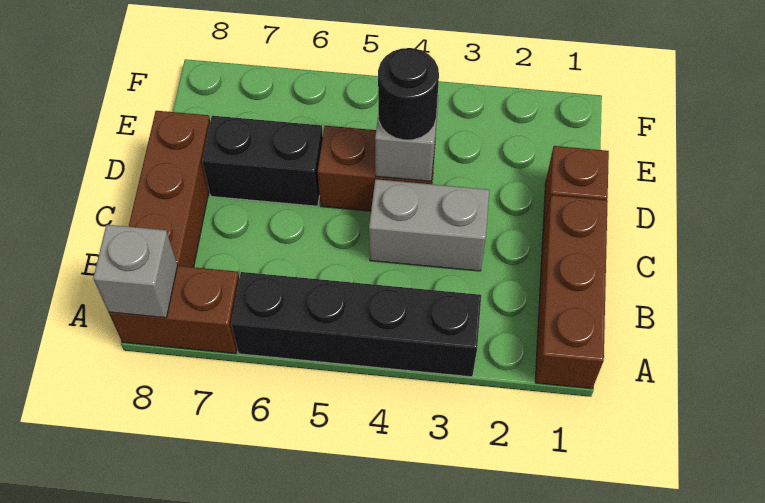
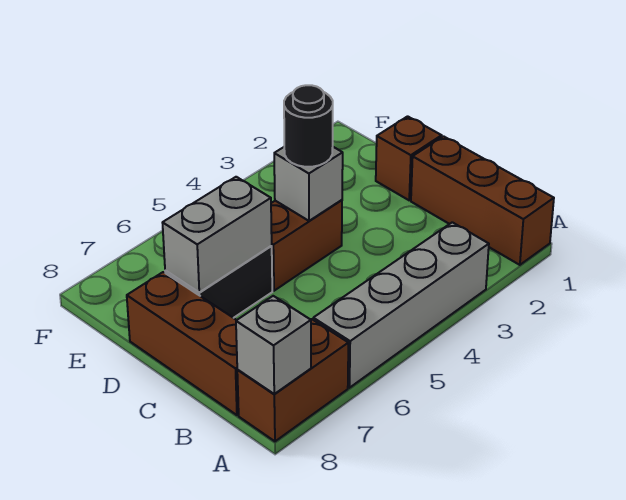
black 1x4 brick [231,272,481,377] -> grey 1x4 brick [313,222,489,388]
grey 1x2 brick [369,179,489,271] -> grey 1x2 brick moved to [162,177,272,293]

